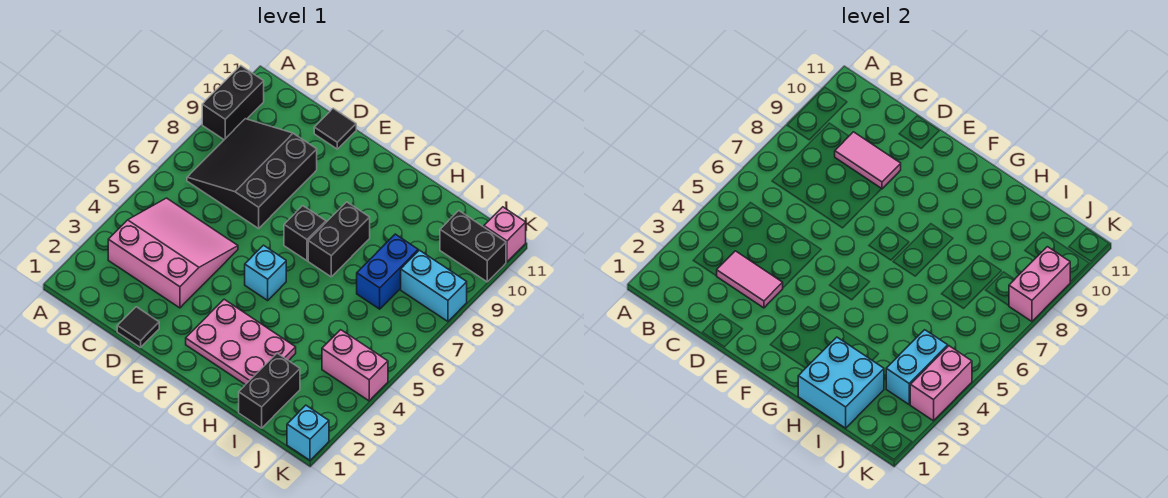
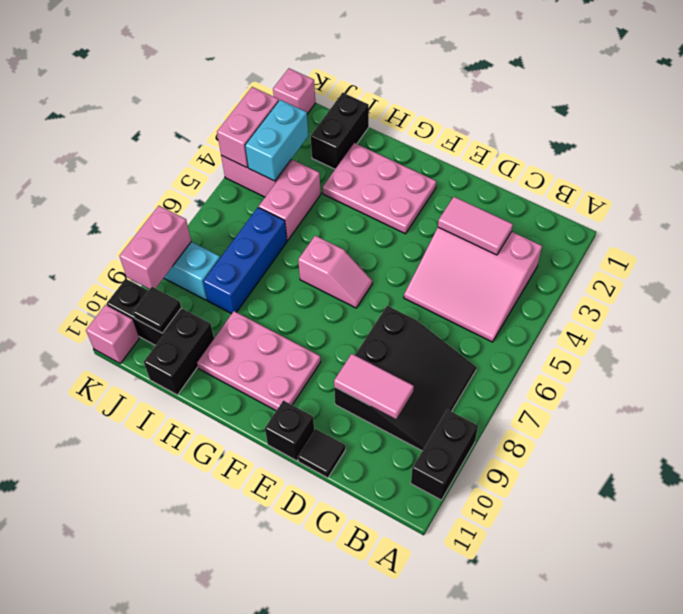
black 1x1 tile [117,307,159,348] -> black 1x1 tile moved to [133,287,181,333]
cyan 1x1 brick [245,245,286,300] -> none
none -> pink 1x2 slope [298,236,372,308]
black 1x1 brick [284,206,326,261] -> black 1x1 brick moved to [265,401,314,461]
none -> pink 2x3 plate [197,311,321,411]
black 1x2 brick [308,202,370,277] -> black 1x2 brick moved to [144,309,214,395]
cyan 2x2 brick [798,337,884,428] -> none
none -> pink 1x2 brick [259,160,321,240]
blue 1x2 brick [357,234,418,309] -> blue 1x3 brick [203,208,287,314]
cyan 1x1 brick [287,405,329,460] -> pink 1x1 brick [273,68,315,114]

